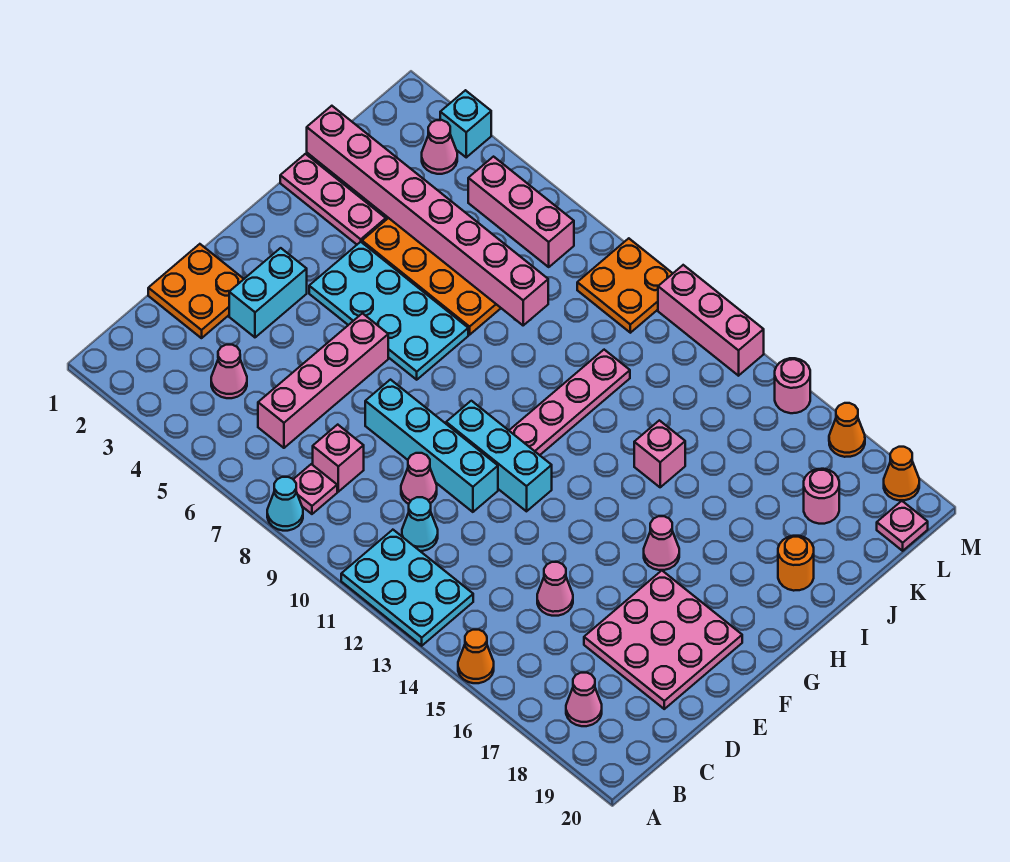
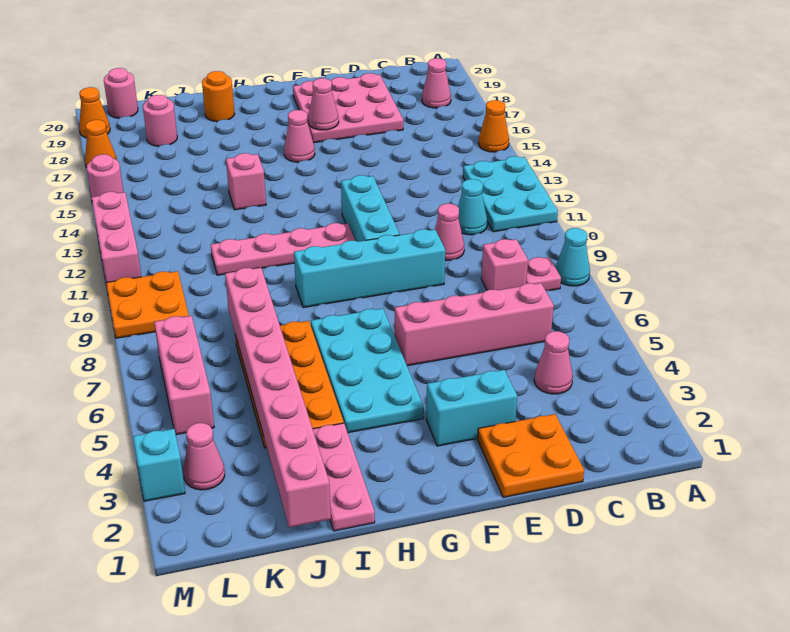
pink 1x1 cone [537,562,573,616] -> pink 1x1 cone moved to [308,78,339,130]
cyan 1x4 brick [365,380,498,512] -> cyan 1x4 brick turned to [294,229,445,308]
pink 1x1 plate [877,501,928,551] -> pink 1x1 round brick [104,68,138,118]

